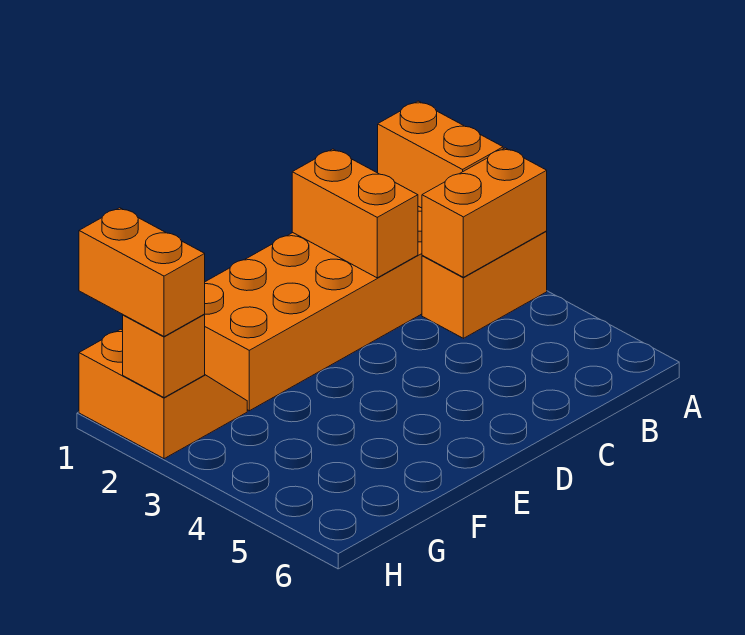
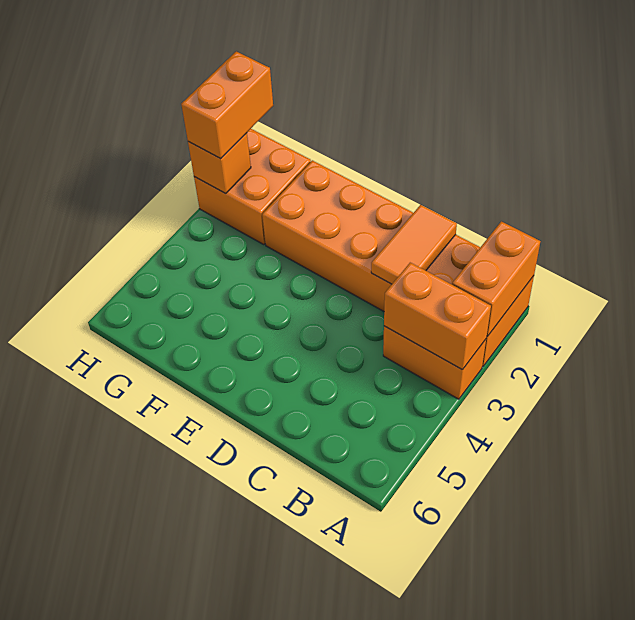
orange 1x2 brick [292,149,418,278] -> orange 1x2 tile [371,205,457,284]
orange 2x2 slope [79,329,247,459] -> orange 2x2 brick [194,129,311,245]

